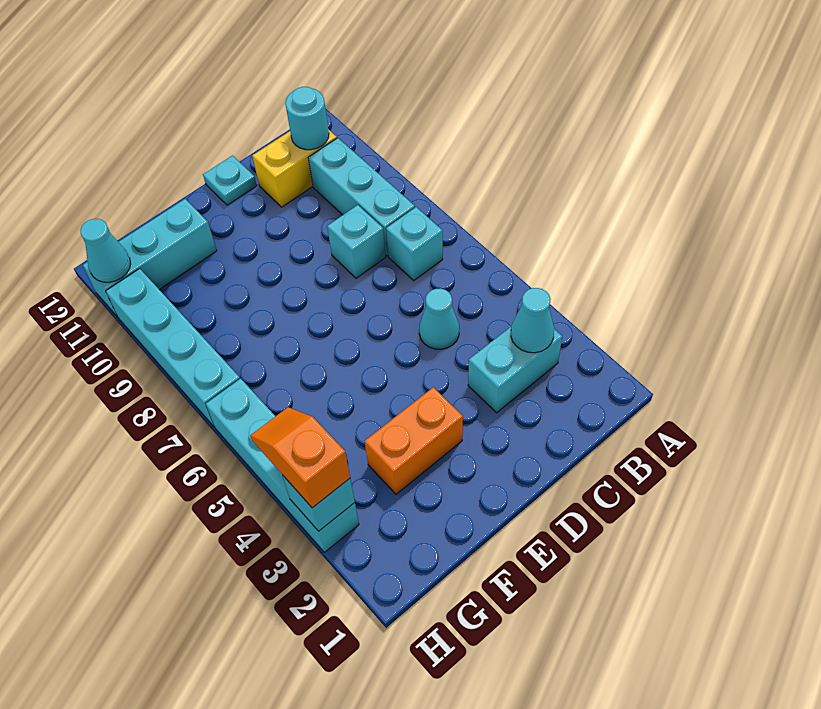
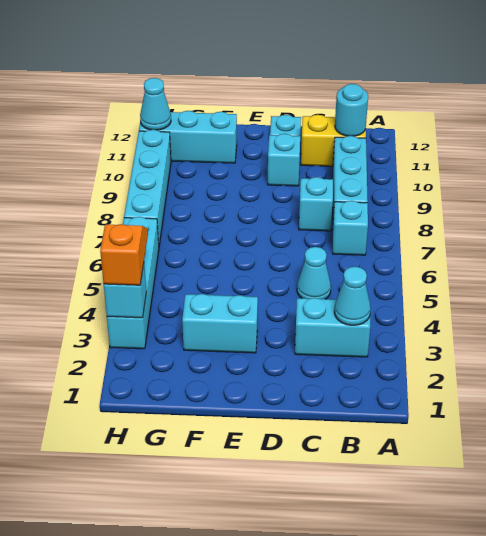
none -> cyan 1x1 brick [268,134,300,186]
orange 1x2 brick [365,387,463,494] -> cyan 1x2 brick [182,294,258,353]

